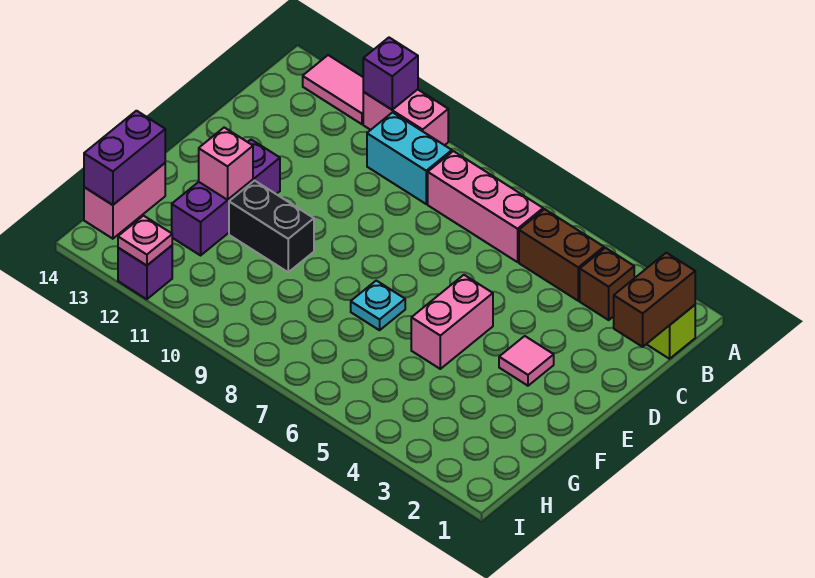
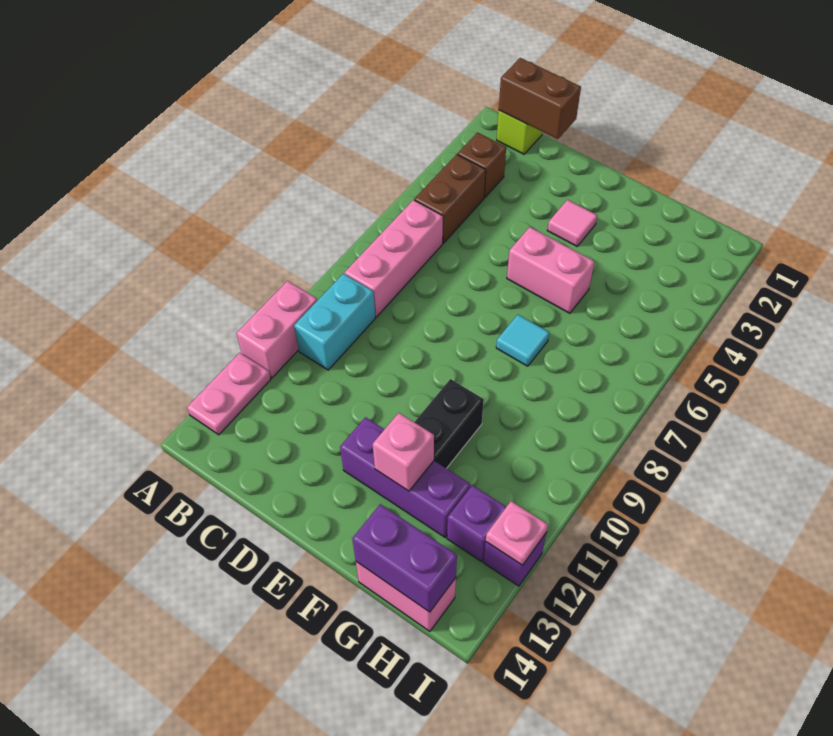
purple 1x1 brick [363,38,418,110] -> purple 1x1 brick moved to [447,485,506,561]
pink 1x2 tile [303,55,363,124] -> pink 1x2 plate [187,353,271,435]
cyan 1x1 plate [351,281,405,330] -> cyan 1x1 tile [496,315,549,366]

